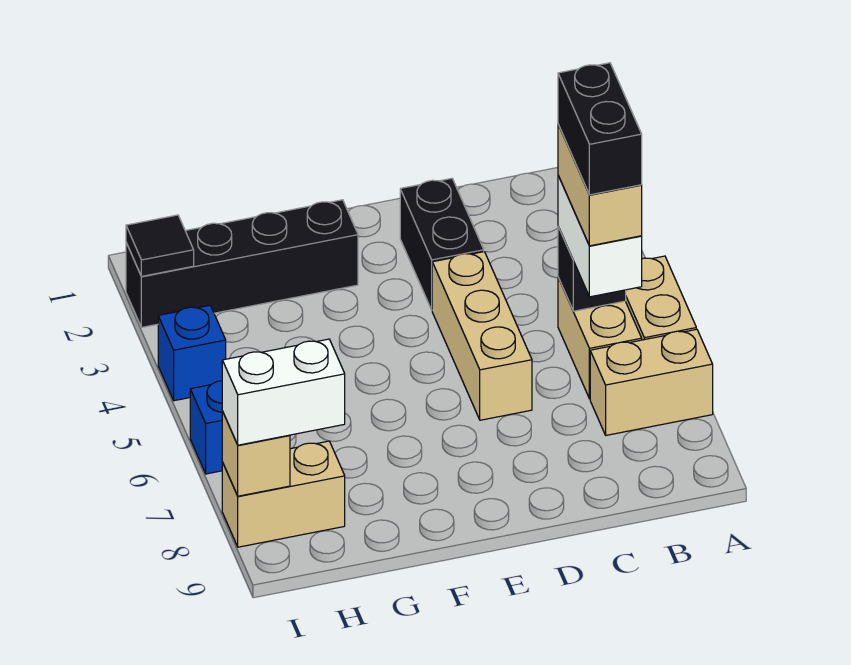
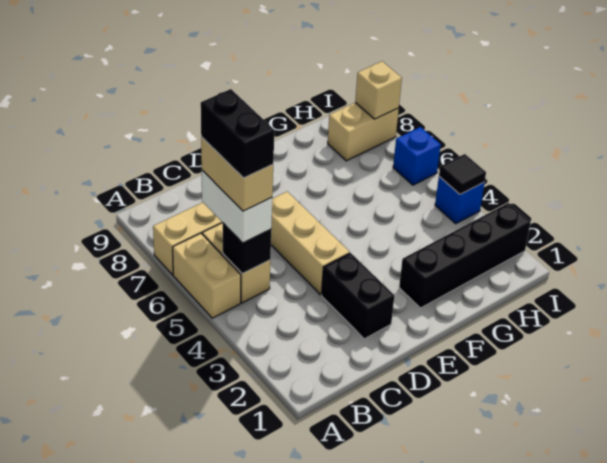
white 1x2 brick [222,339,345,445] -> none
black 1x1 tile [126,215,194,276] -> black 1x1 tile moved to [439,154,486,194]

